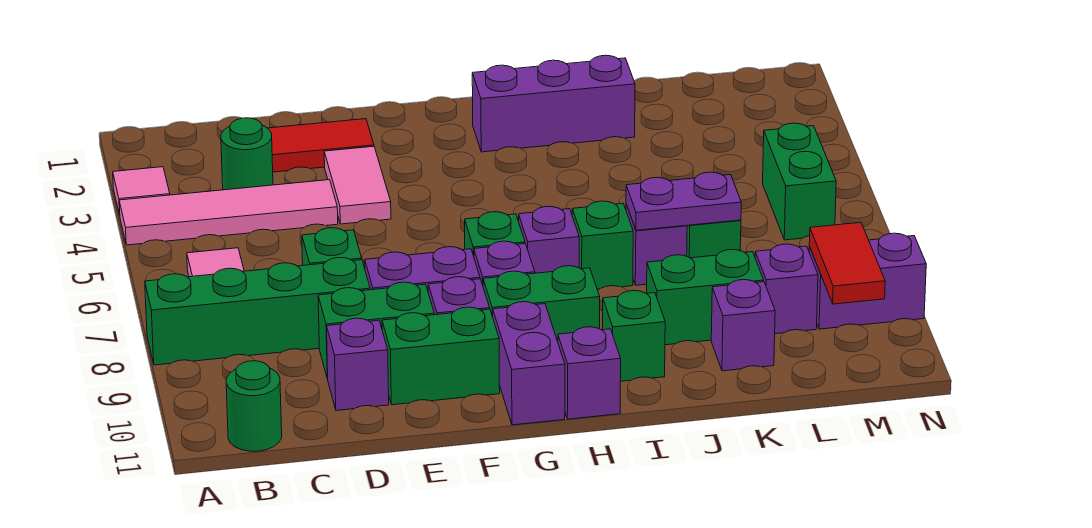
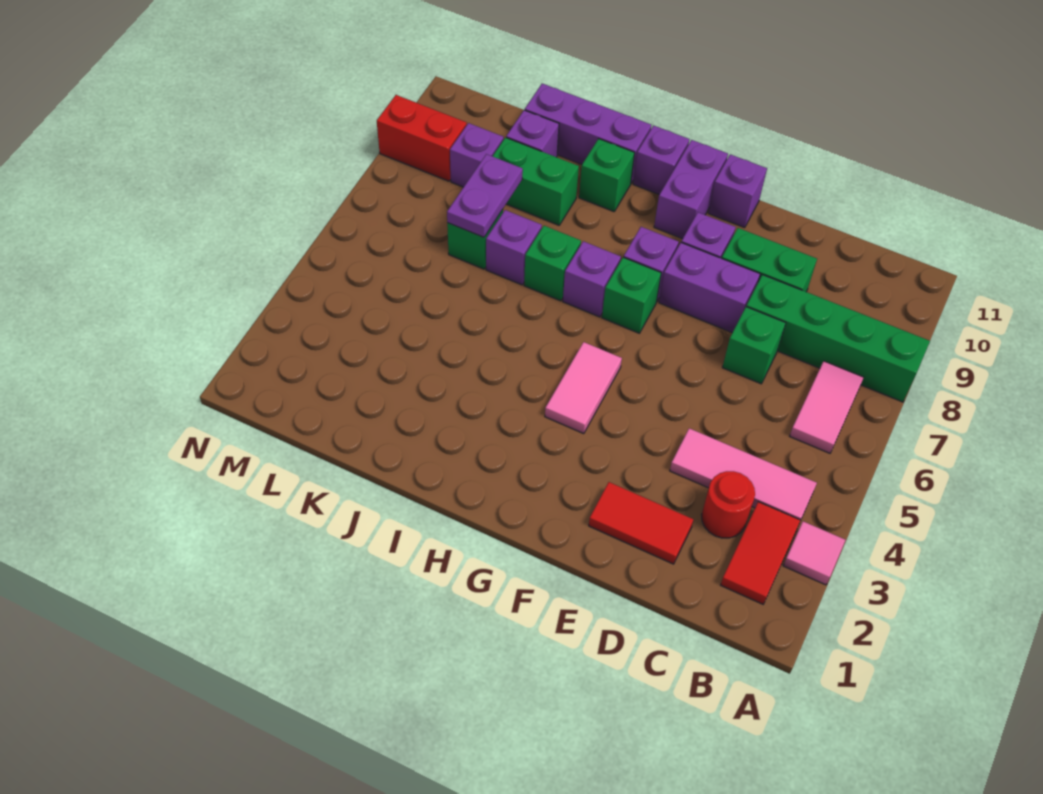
pink 1x4 tile [119,180,338,245] -> pink 1x3 tile [670,428,817,520]
green 1x1 round brick [226,361,282,451] -> none
green 1x1 round brick [221,118,273,190] -> red 1x1 round brick [702,471,755,538]
purple 1x1 brick [327,318,389,411] -> purple 1x1 brick moved to [708,154,767,228]
pink 1x2 tile [324,146,391,224] -> pink 1x2 tile moved to [545,342,622,434]
green 1x2 brick [382,307,500,405] -> none
green 1x2 brick [483,266,600,341] -> none
purple 1x3 brick [472,55,635,152] -> purple 1x3 brick moved to [525,84,651,183]
purple 1x2 plate [626,172,741,230] -> purple 1x2 plate turned to [447,154,523,237]
green 1x2 brick [763,123,836,240] -> none
purple 1x2 brick [809,233,926,329] -> red 1x2 brick [377,95,467,181]
red 1x2 tile [809,222,885,304] -> red 1x2 tile moved to [721,502,801,604]

